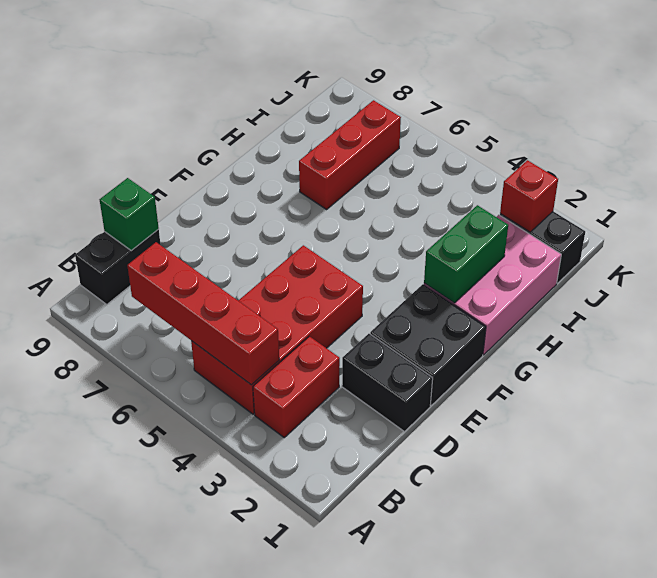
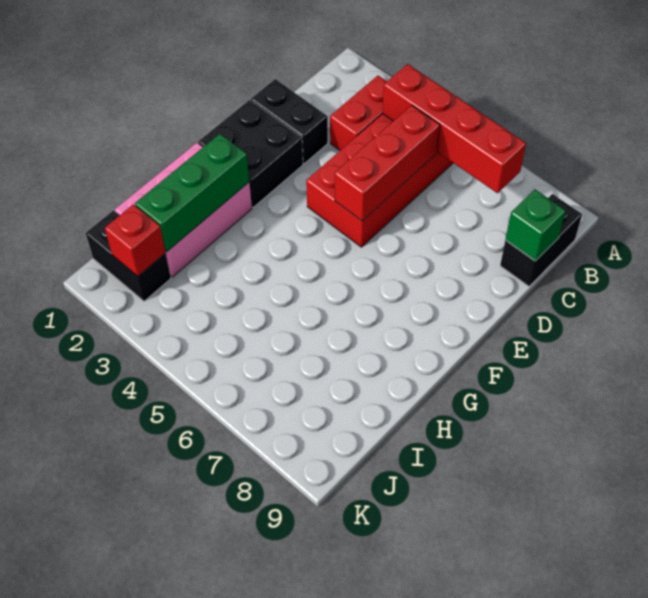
green 1x2 brick [424,205,508,303] -> green 1x3 brick [135,134,249,251]
red 1x3 brick [299,100,401,209] -> red 1x3 brick moved to [335,105,440,221]

